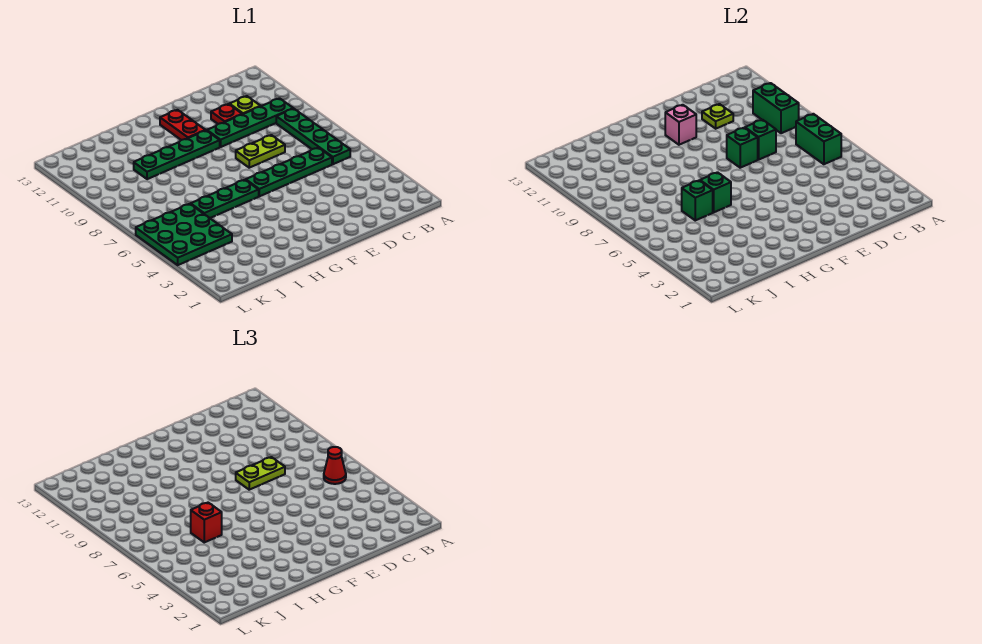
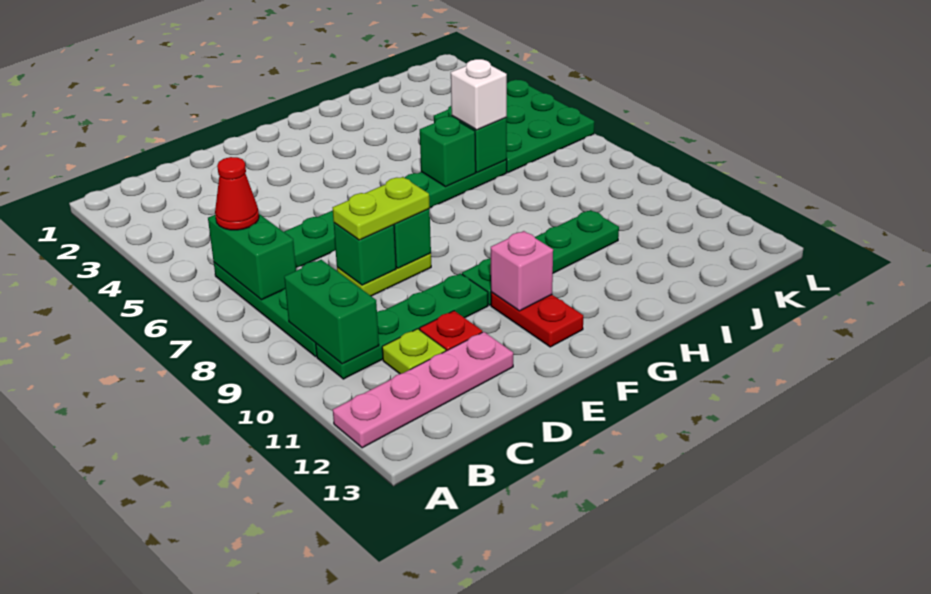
none -> pink 1x4 plate [333,332,513,448]
lime 1x1 plate [702,104,733,129] -> none
red 1x1 brick [191,503,222,542] -> white 1x1 brick [451,59,507,130]

